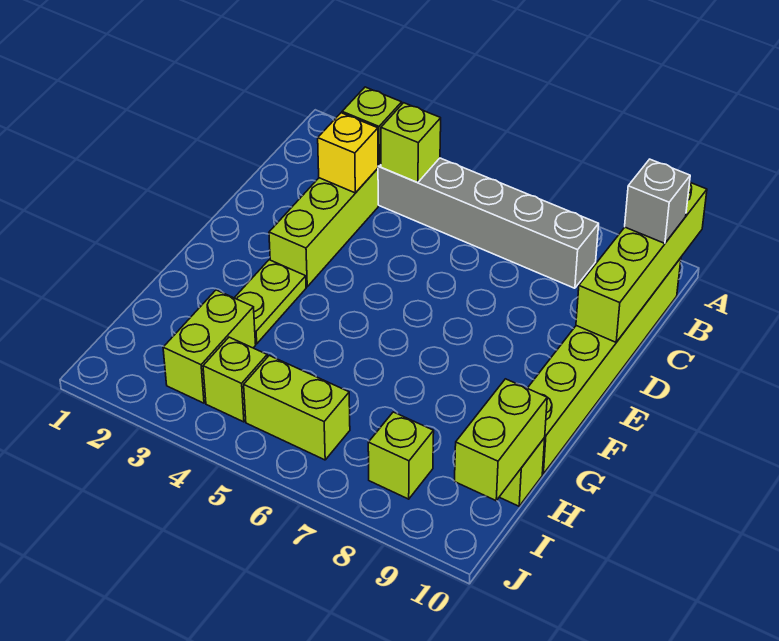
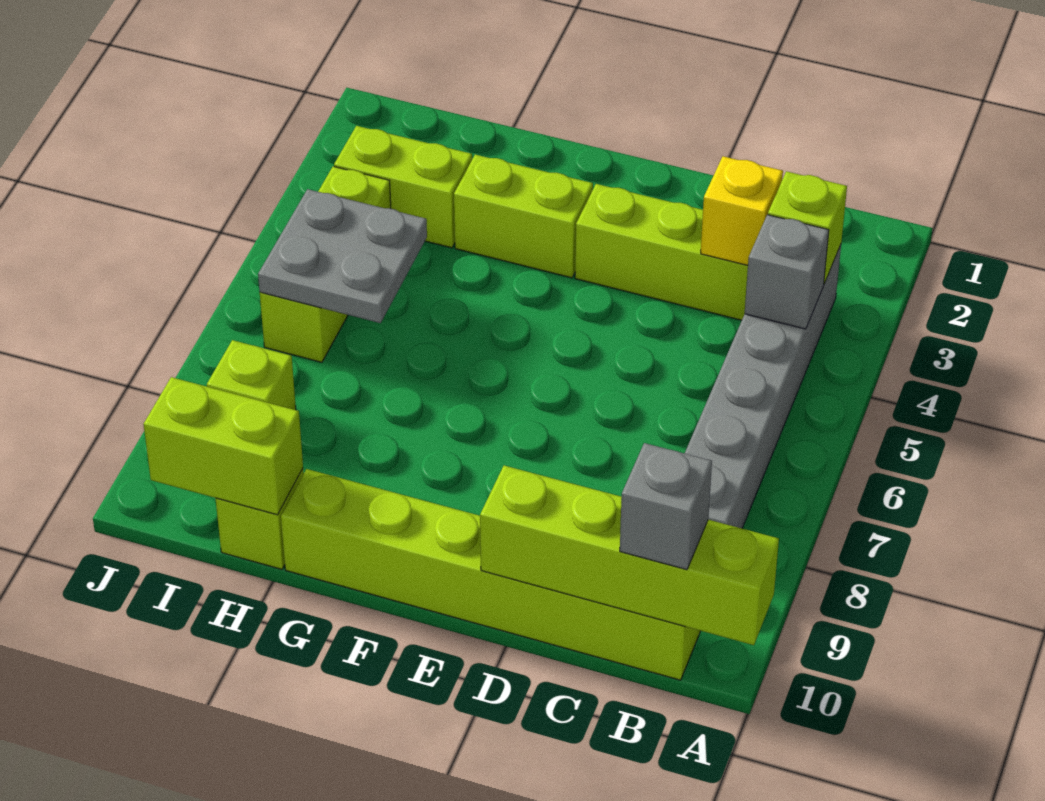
lime 1x1 brick [381,103,441,183] -> grey 1x1 brick [745,215,829,329]
lime 1x2 plate [235,260,306,344] -> lime 1x2 brick [454,155,593,278]
none -> grey 2x2 plate [258,189,427,323]

